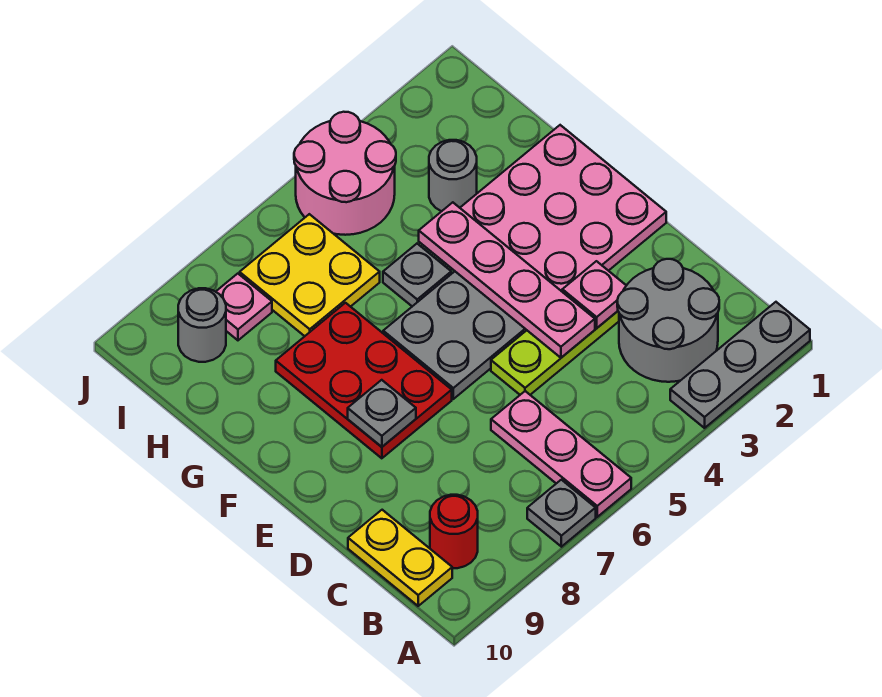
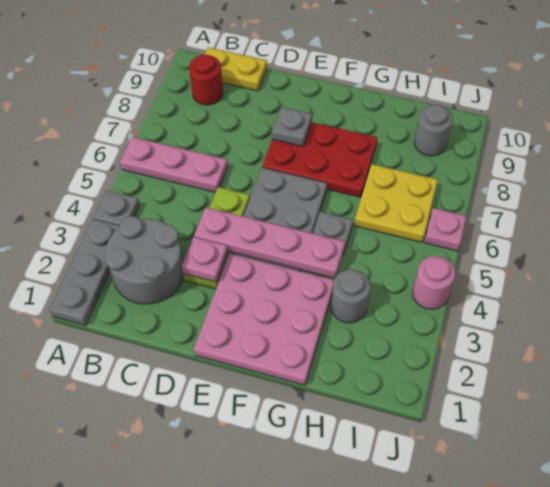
grey 1x1 plate [527,480,596,547] -> grey 1x1 plate moved to [94,191,140,226]
pink 2x2 round brick [294,112,396,235] -> pink 1x1 round brick [413,256,455,309]
pink 1x1 plate [216,274,272,340] -> pink 1x1 plate moved to [424,208,467,251]

